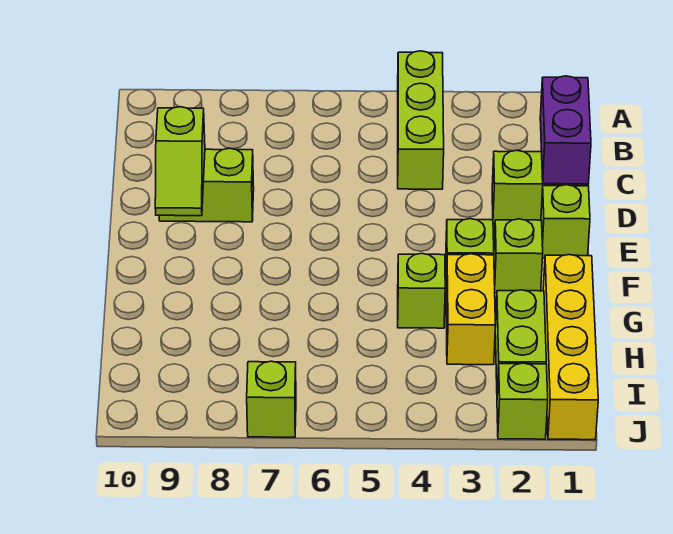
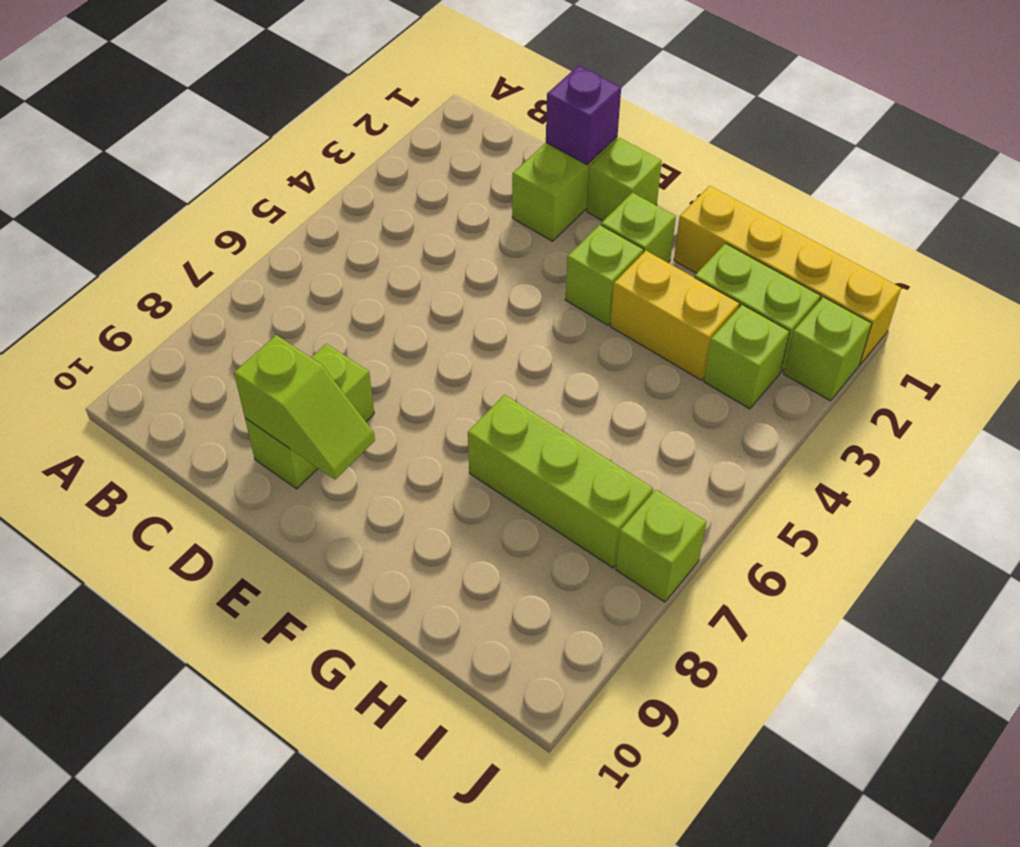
lime 1x3 brick [398,51,444,189] -> lime 1x3 brick moved to [468,395,653,568]
purple 1x2 brick [540,76,591,184] -> purple 1x1 brick [546,65,621,165]
lime 1x1 brick [398,253,445,328] -> lime 1x1 brick moved to [704,305,790,409]

